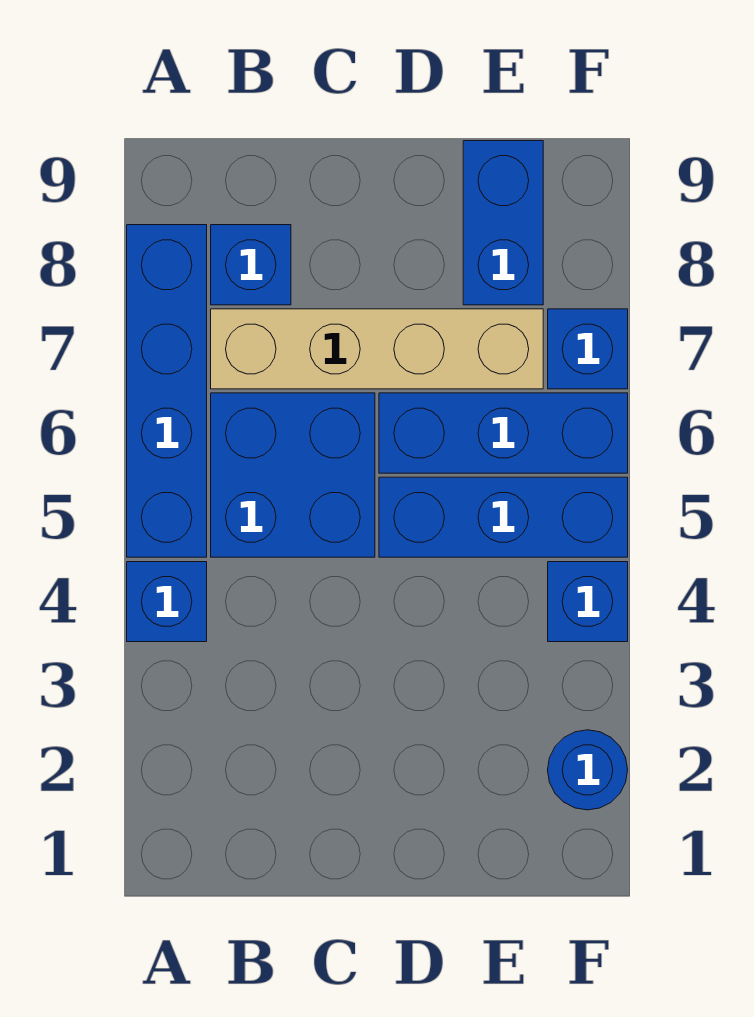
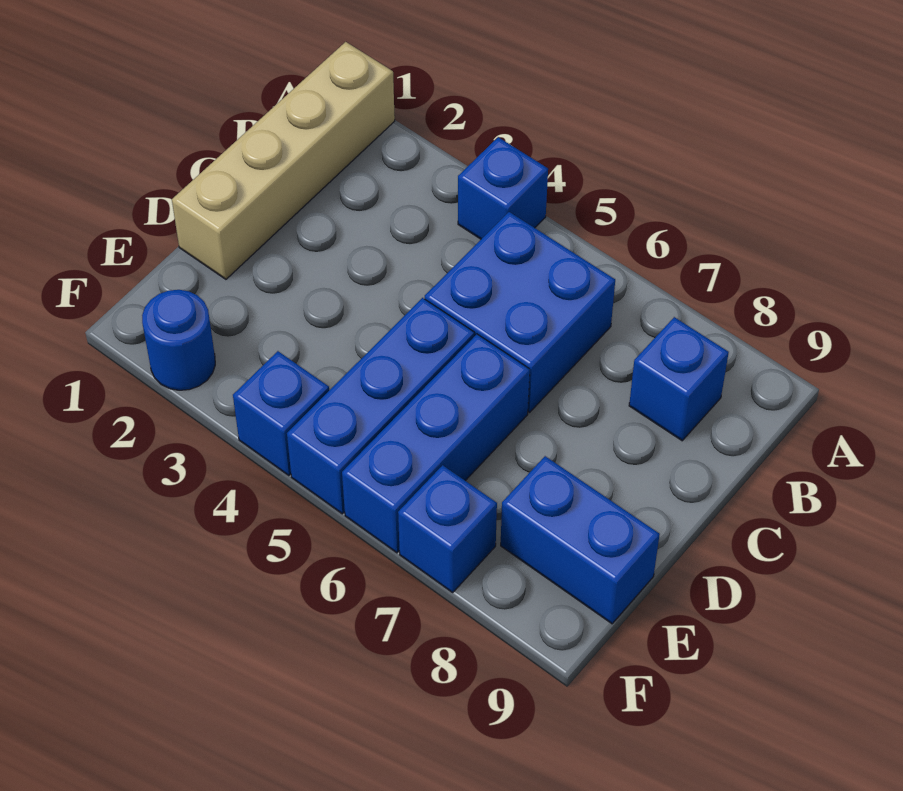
blue 1x4 brick [127,225,207,557] -> none
tan 1x4 brick [211,309,543,389] -> tan 1x4 brick moved to [172,42,395,279]

